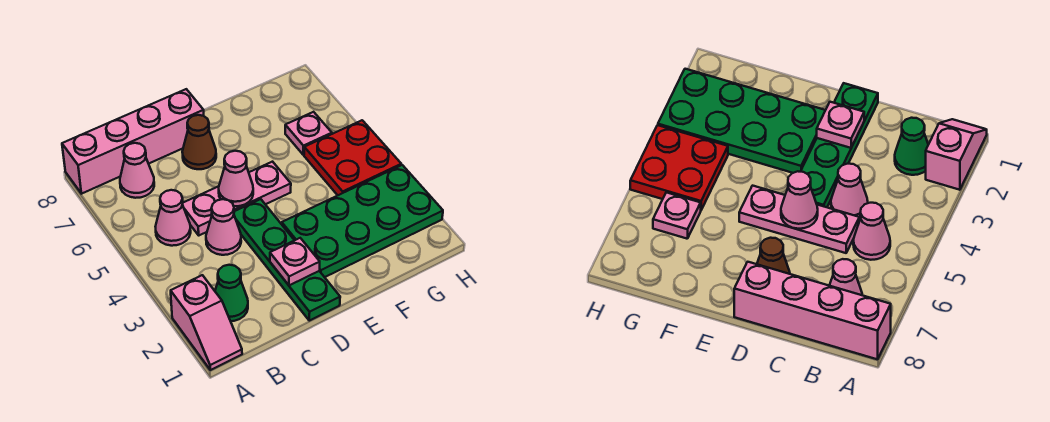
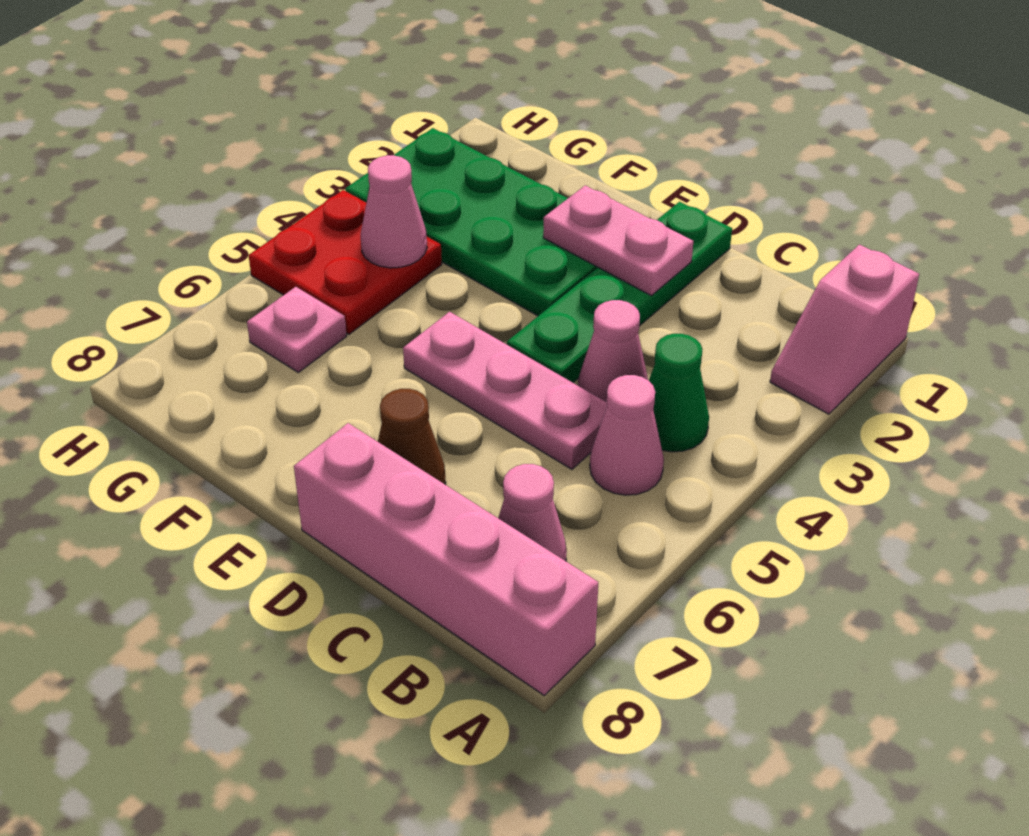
pink 1x2 slope [171,275,242,370] -> pink 1x2 slope turned to [770,245,919,414]
green 1x1 cone [215,265,248,321] -> green 1x1 cone moved to [649,334,709,452]
pink 1x1 plate [270,238,320,285] -> pink 1x2 plate [543,185,693,295]
pink 1x1 cone [219,151,253,206] -> pink 1x1 cone moved to [361,155,427,268]

